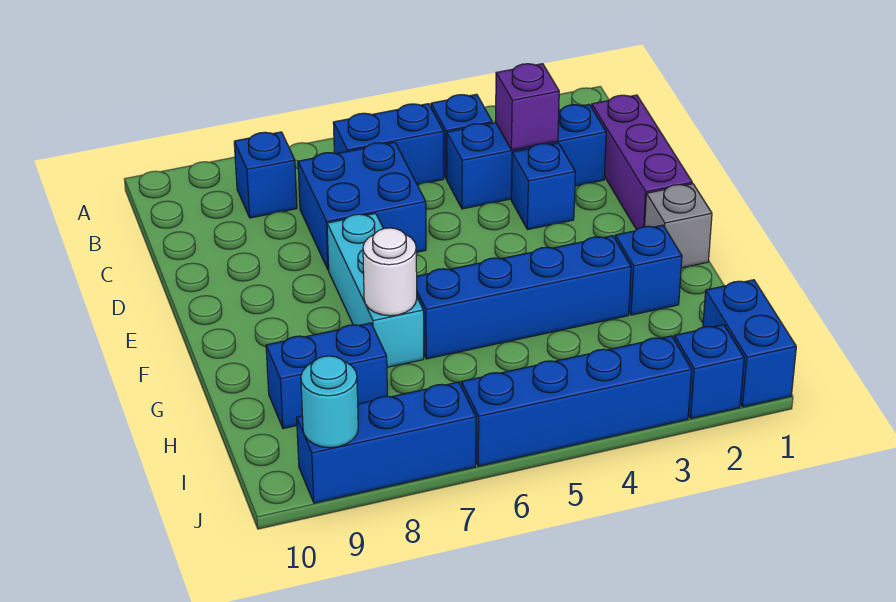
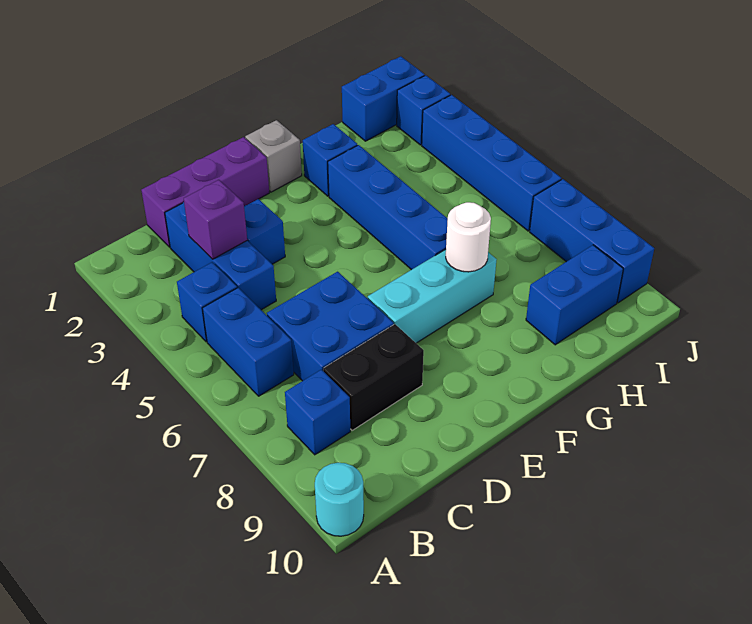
none -> black 1x2 brick [323,324,424,430]
blue 1x2 brick [266,323,387,429] -> blue 1x2 brick turned to [526,245,623,345]
cyan 1x1 round brick [301,356,358,448] -> cyan 1x1 round brick moved to [315,463,364,536]

